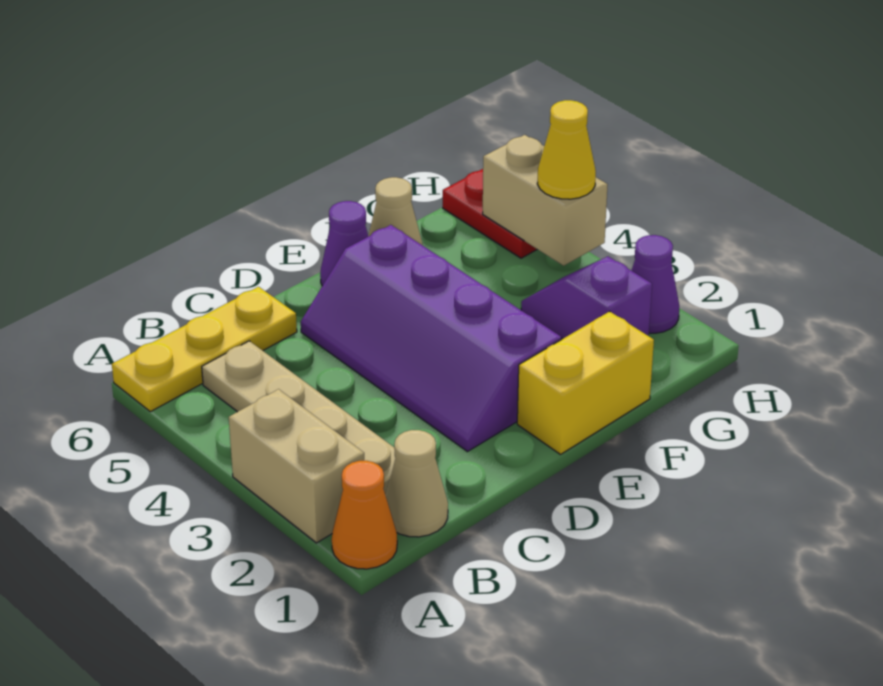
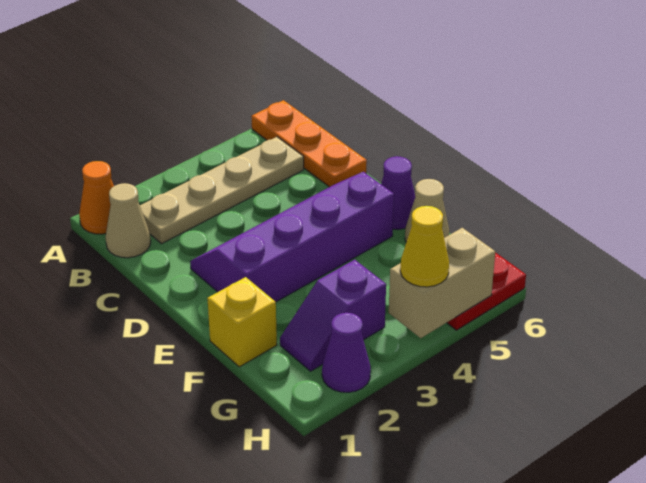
tan 1x2 brick [229,389,364,543] -> none
yellow 1x3 plate [112,287,297,412] -> orange 1x3 plate [251,100,367,187]
yellow 1x2 brick [517,311,654,454] -> yellow 1x1 brick [207,277,277,367]
purple 1x2 slope [521,256,652,339] -> purple 1x2 slope turned to [280,260,386,371]

